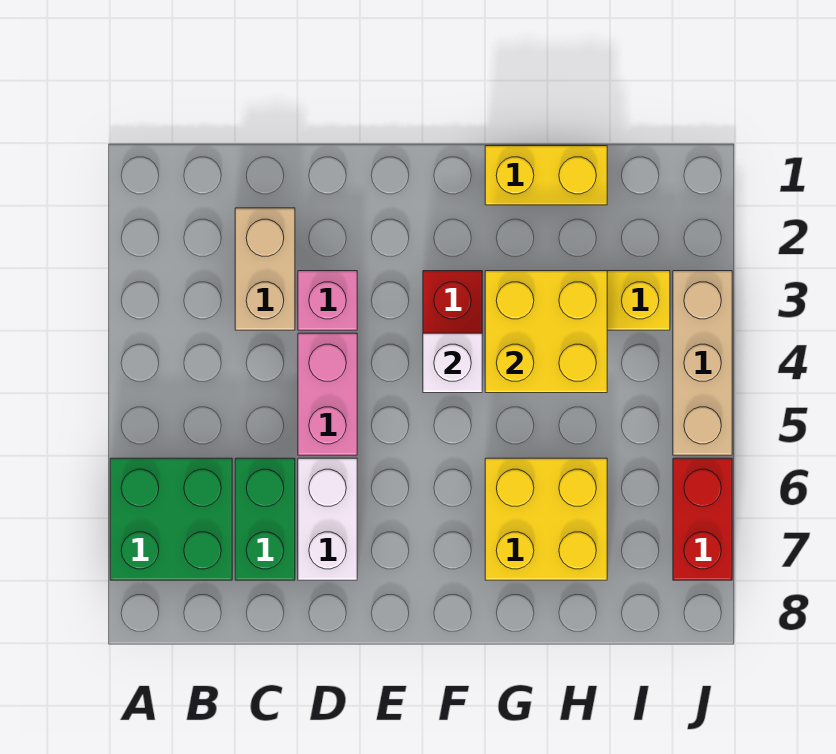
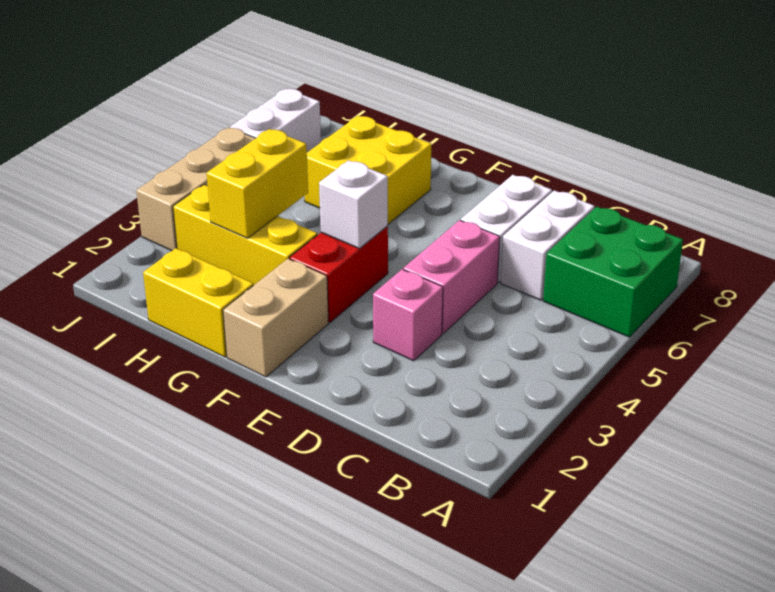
tan 1x2 brick [235,208,295,330] -> tan 1x2 brick moved to [223,259,329,377]
green 1x2 brick [235,458,295,580] -> white 1x2 brick [501,190,595,300]
yellow 2x2 brick [485,271,607,393] -> yellow 1x2 brick [207,129,308,238]
red 1x2 brick [673,458,732,580] -> white 1x2 brick [230,89,321,152]

